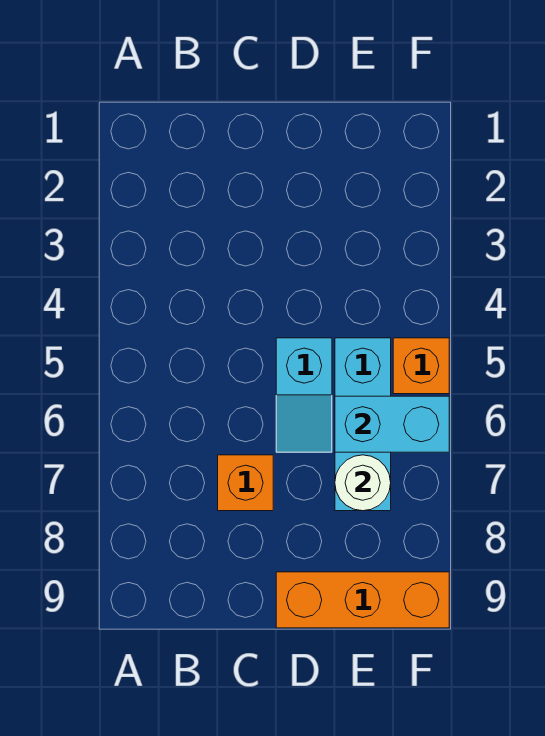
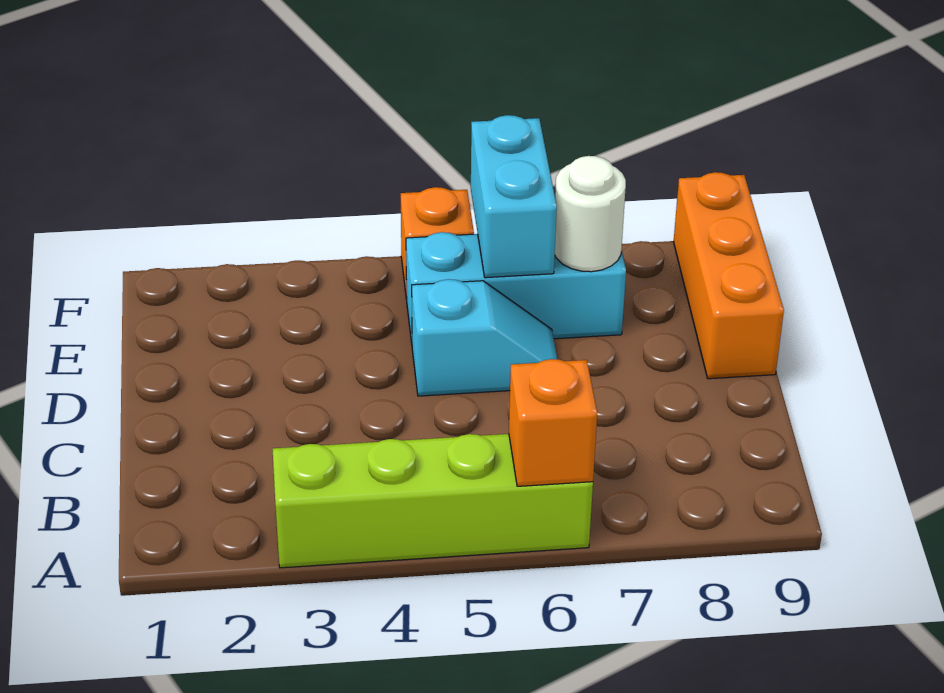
none -> lime 1x4 brick [273,434,593,568]
orange 1x1 brick [218,455,273,511] -> orange 1x1 brick moved to [509,359,597,486]

